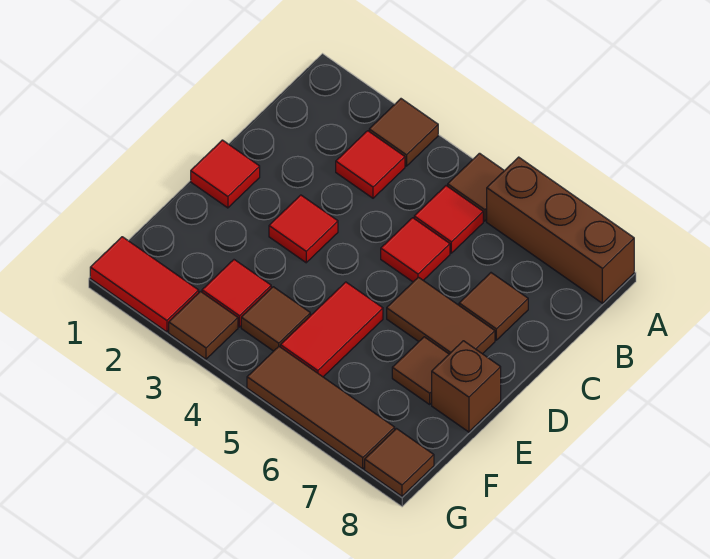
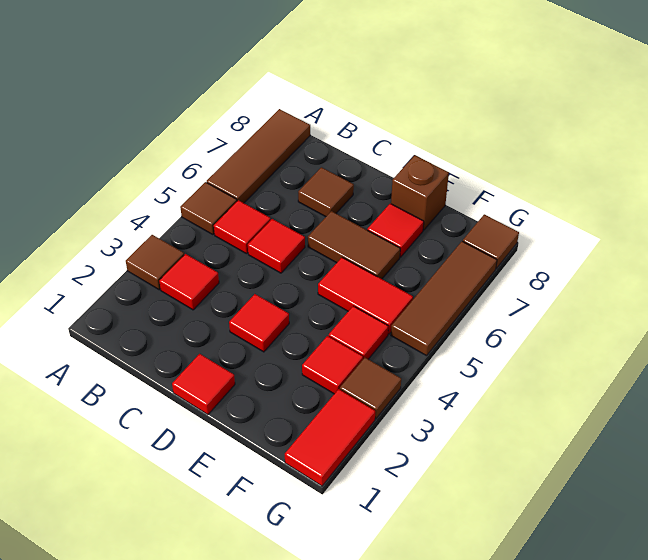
brown 1x3 brick [487,157,634,303] -> brown 1x3 tile [207,109,310,203]
brown 1x2 tile [387,277,495,354] -> brown 1x2 tile turned to [308,211,400,279]
brown 1x1 tile [392,337,449,404] -> red 1x1 tile [367,204,424,257]
brown 1x1 tile [241,287,310,351] -> red 1x1 tile [329,306,388,359]

